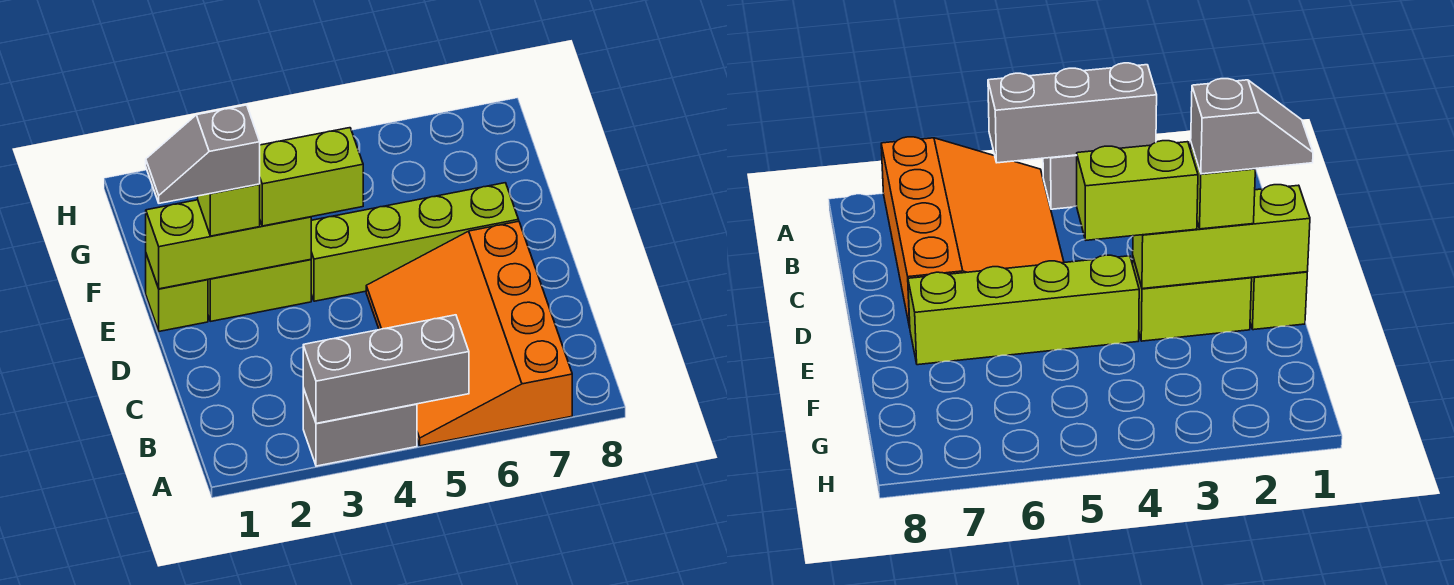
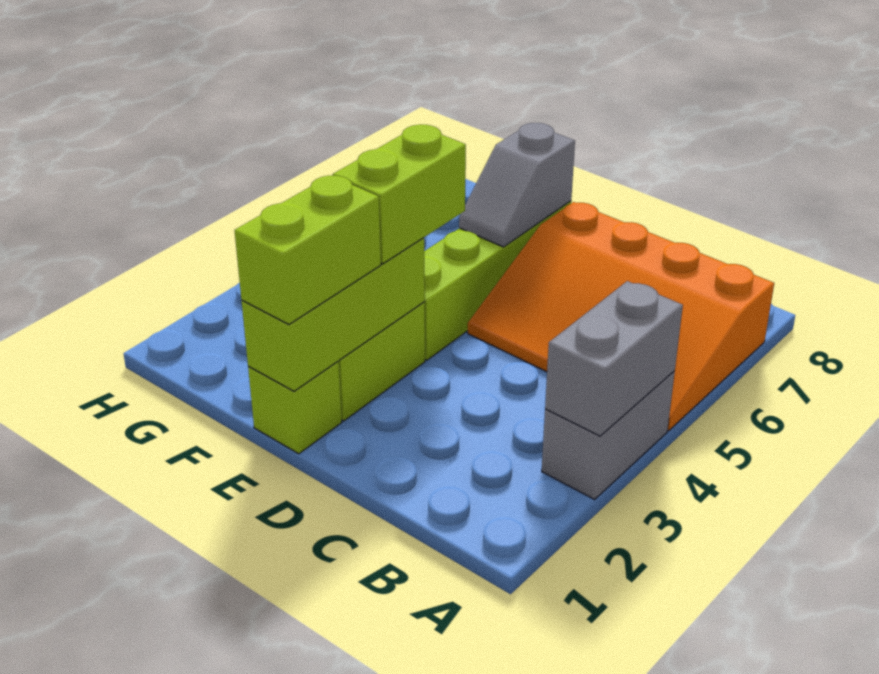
grey 1x3 brick [303,315,469,423] -> grey 1x2 brick [545,281,683,436]
grey 1x2 slope [146,105,260,203] -> grey 1x2 slope moved to [459,123,575,247]
lime 1x1 brick [198,184,260,236] -> lime 1x2 brick [234,175,381,325]

